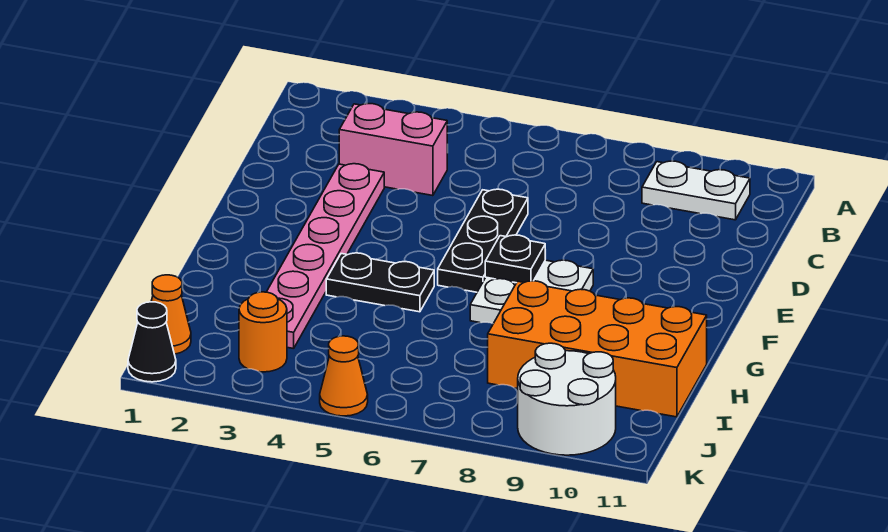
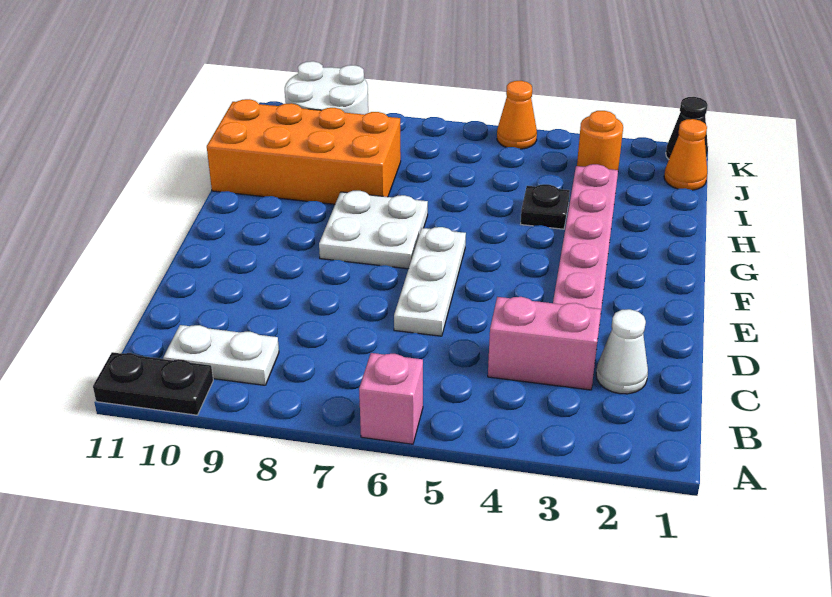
none -> pink 1x1 brick [359,353,423,444]
none -> white 1x1 cone [596,309,648,394]
black 1x3 plate [438,189,528,292] -> white 1x3 plate [394,227,466,336]
black 1x1 plate [485,235,545,283] -> black 1x1 plate moved to [521,184,570,229]
black 1x2 plate [326,253,434,312] -> black 1x2 plate moved to [93,352,213,415]

